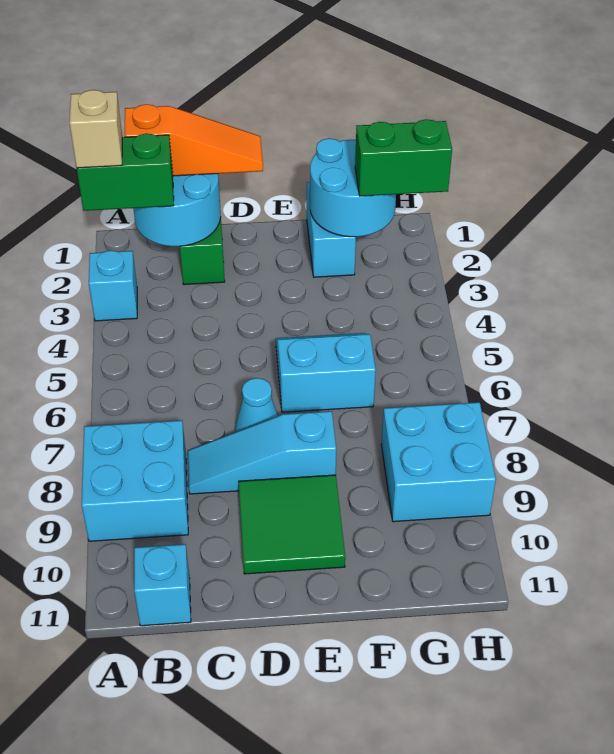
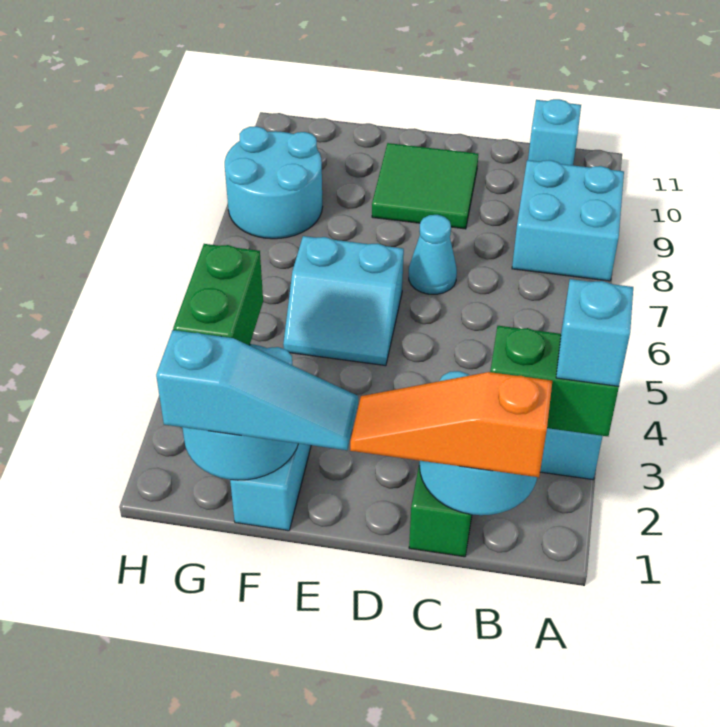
tan 1x1 brick [69,90,122,168] -> cyan 1x1 brick [556,279,633,386]
cyan 1x3 slope [188,411,336,494] -> cyan 1x3 slope moved to [156,330,358,450]
green 1x2 brick [355,119,452,196] -> green 1x2 brick turned to [173,244,263,345]
cyan 2x2 brick [381,402,496,522] -> cyan 2x2 round brick [225,126,323,239]

